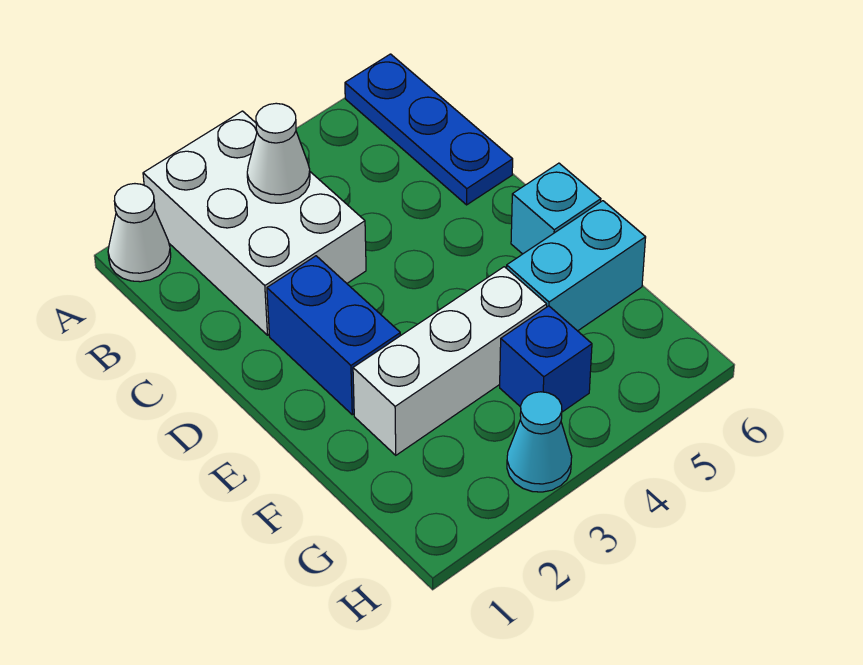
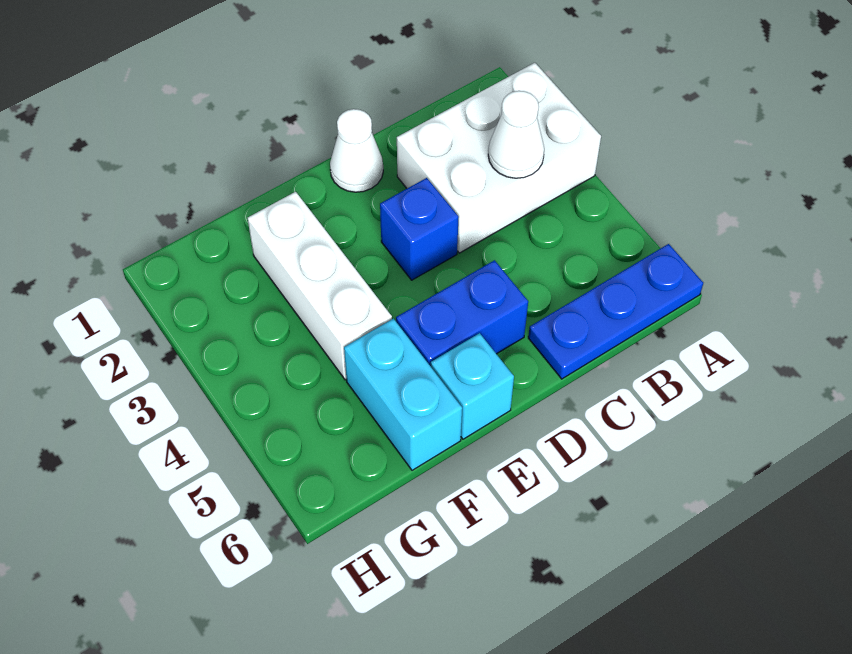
white 1x1 cone [108,184,171,282] -> white 1x1 cone moved to [330,109,383,192]
blue 1x2 brick [267,256,400,415] -> blue 1x2 brick moved to [396,260,528,366]
blue 1x1 brick [500,306,592,412] -> blue 1x1 brick moved to [380,178,459,280]
cyan 1x1 cone [507,392,572,492] -> none

